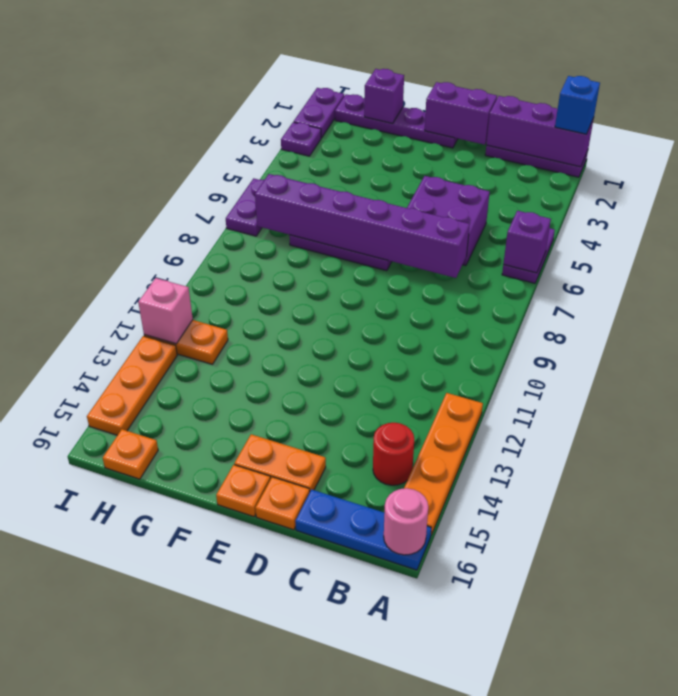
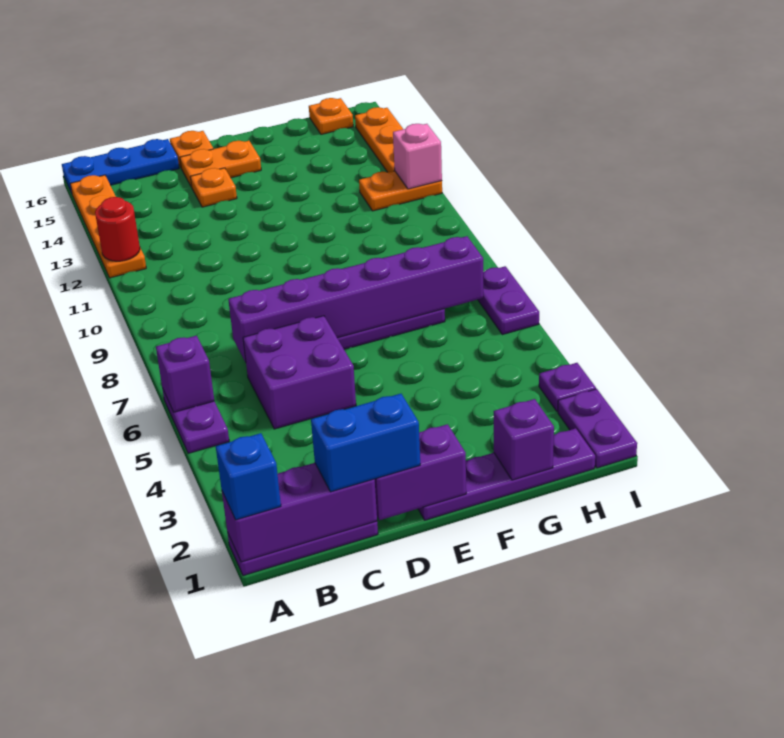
pink 1x1 round brick [384,488,428,555] -> none
red 1x1 round brick [373,423,414,485] -> red 1x1 round brick moved to [95,197,140,261]
none -> blue 1x2 brick [311,394,420,492]
orange 1x1 plate [216,465,270,517] -> orange 1x1 plate moved to [190,168,237,207]

